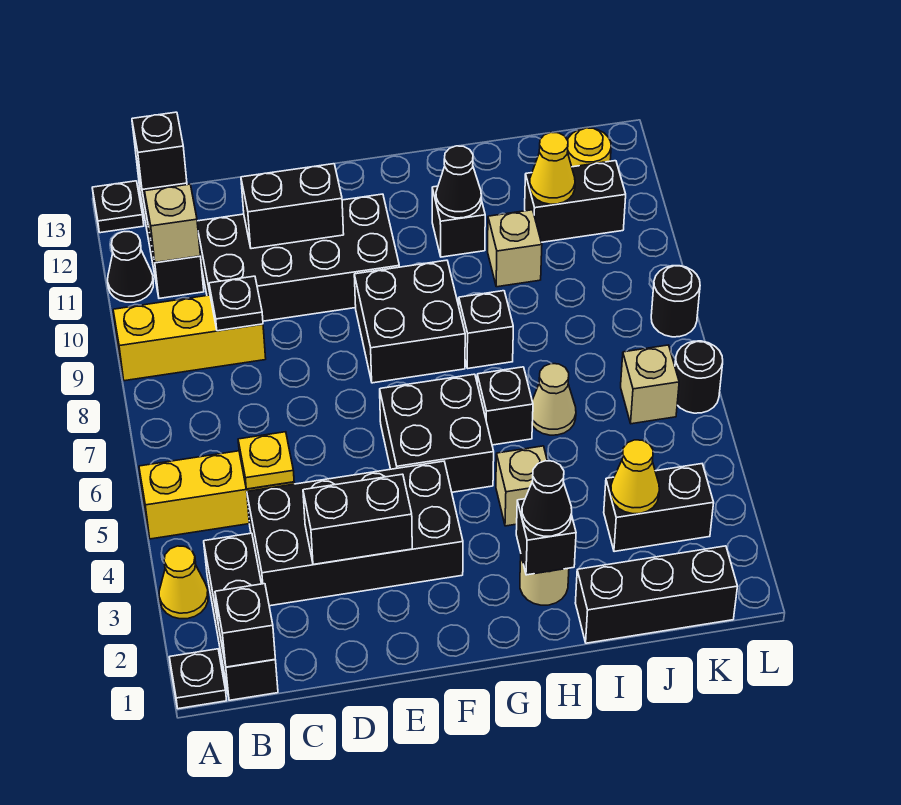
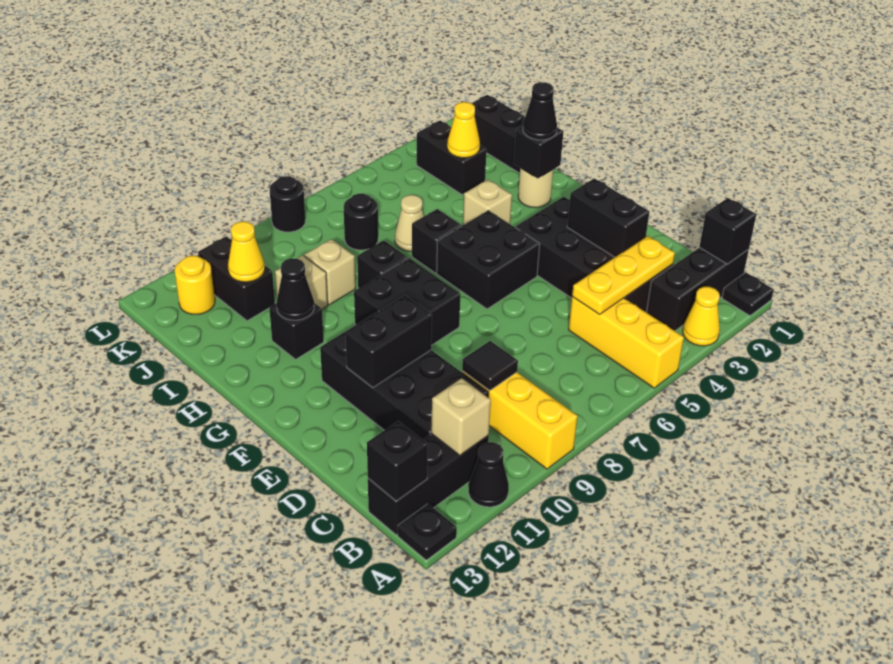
yellow 1x1 plate [238,432,294,489] -> yellow 1x3 plate [572,236,675,315]
black 1x1 plate [209,276,263,331] -> black 1x1 tile [462,341,518,391]
black 1x2 brick [241,164,344,249] -> black 1x2 brick turned to [346,295,432,388]
tan 1x1 brick [621,345,679,424] -> tan 1x1 brick moved to [304,239,356,305]
black 1x1 round brick [675,341,723,413] -> black 1x1 round brick moved to [344,194,378,250]

